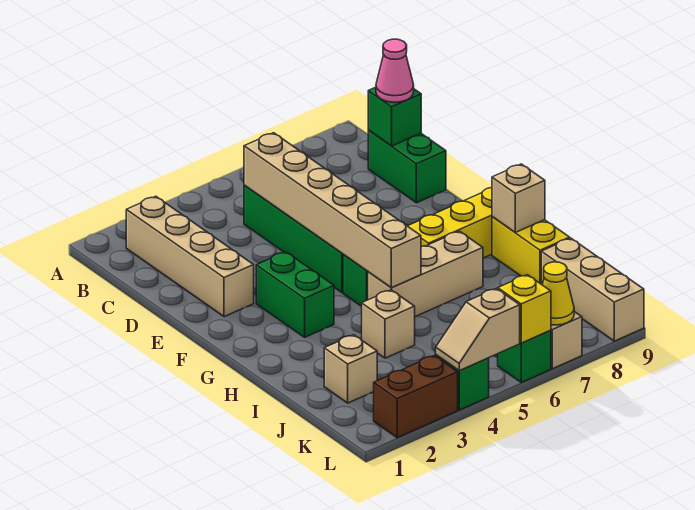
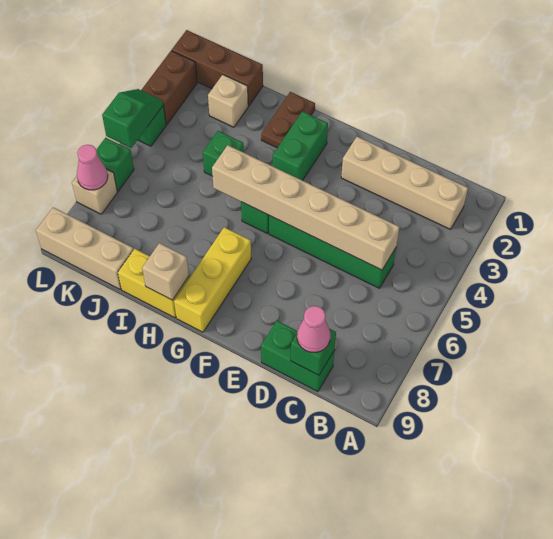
green 1x2 brick [256,252,334,337] -> green 1x2 brick turned to [273,111,328,181]
none -> brown 1x2 plate [261,92,315,148]
tan 1x3 brick [368,231,483,317] -> none
tan 1x1 brick [362,290,415,358] -> green 1x1 brick [203,131,244,176]
none -> brown 1x3 brick [172,30,263,106]
tan 1x2 slope [436,288,520,371] -> green 1x2 slope [102,89,164,148]
yellow 1x1 brick [498,275,551,343] -> none
yellow 1x1 cone [542,262,574,325] -> pink 1x1 cone [77,145,108,190]

